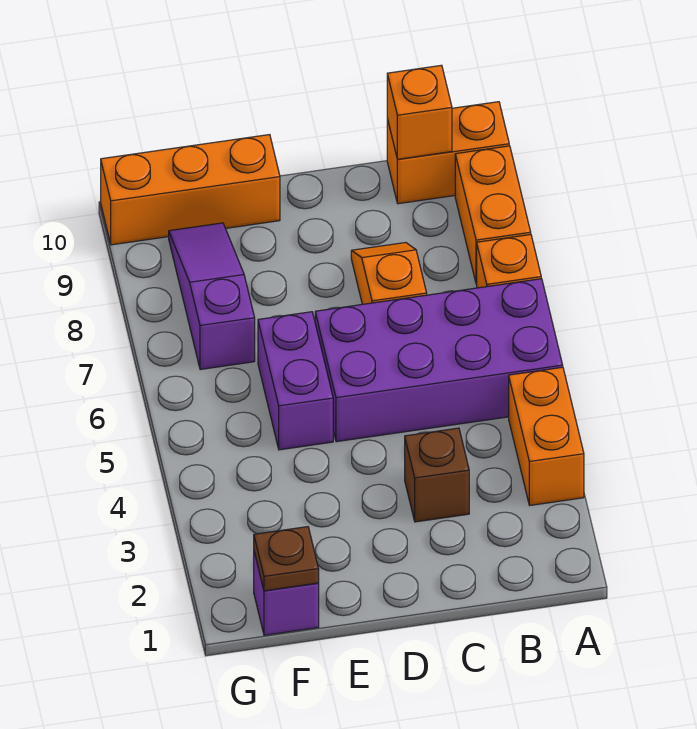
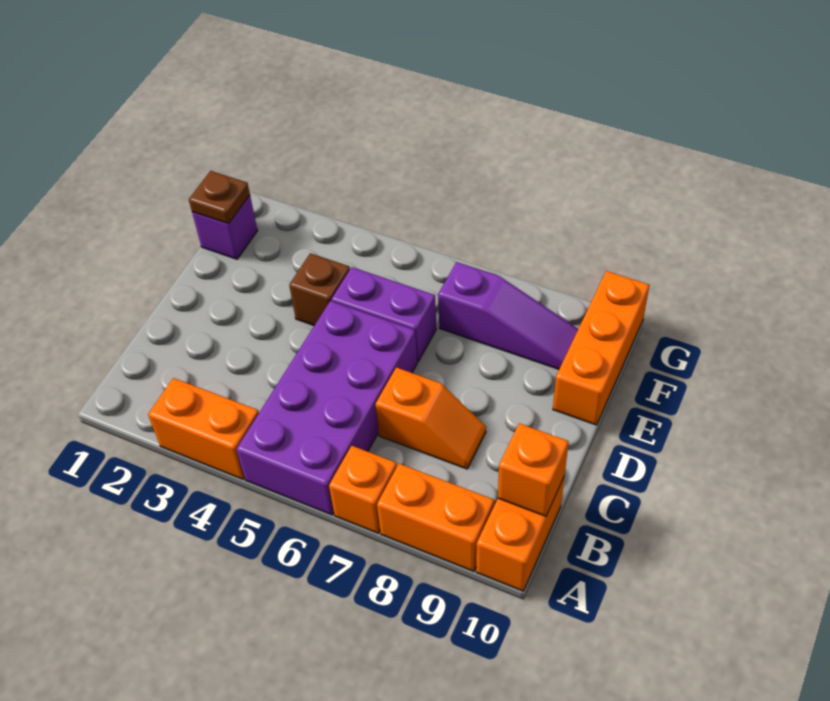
brown 1x1 brick [405,428,469,522] -> brown 1x1 brick moved to [289,253,350,326]

